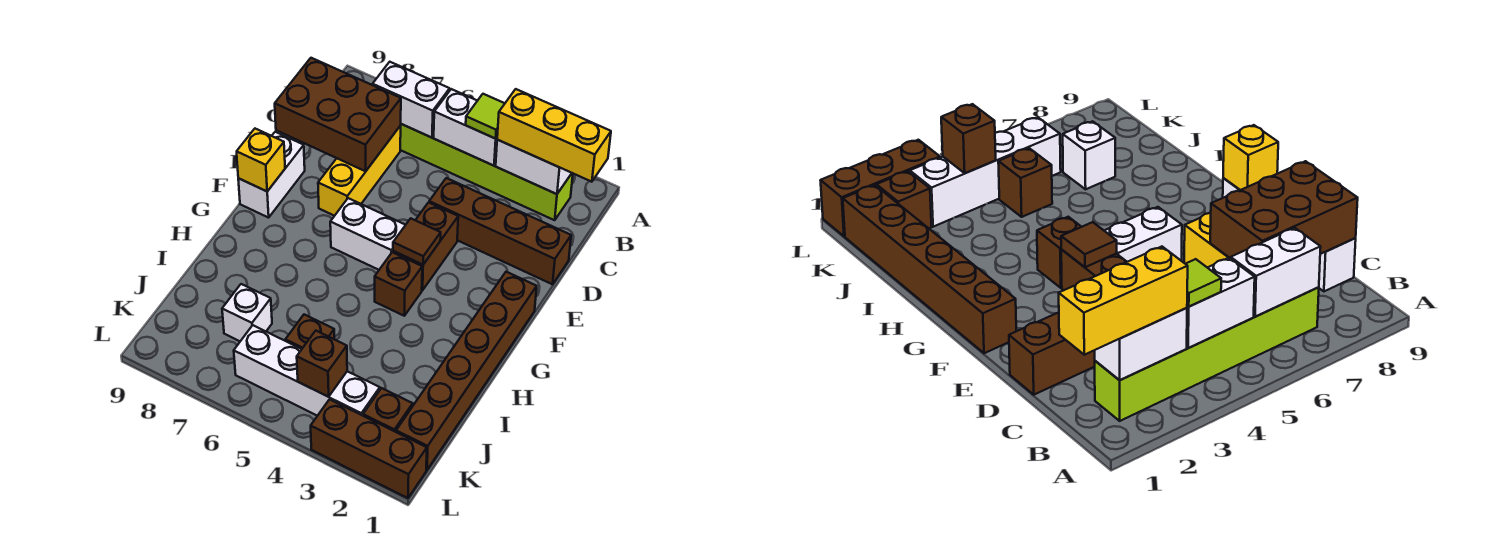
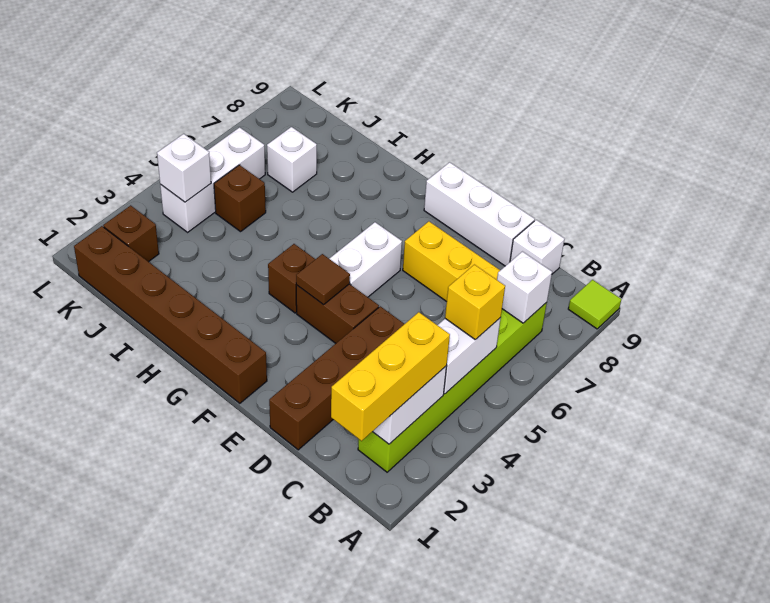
lime 1x1 tile [466,94,505,139] -> lime 1x1 tile moved to [568,280,621,329]
white 1x2 brick [373,62,450,138] -> white 1x1 brick [497,252,552,323]
brown 2x3 brick [275,58,401,171] -> none
white 1x2 brick [238,132,305,218] -> white 1x3 brick [424,162,535,266]
yellow 1x1 brick [237,129,285,191] -> yellow 1x1 brick moved to [445,265,505,340]
white 1x4 brick [234,325,380,416] -> white 1x3 brick [160,127,265,232]
brown 1x1 brick [297,331,347,397] -> white 1x1 brick [157,134,211,202]
brown 1x3 brick [311,399,427,498] -> none

